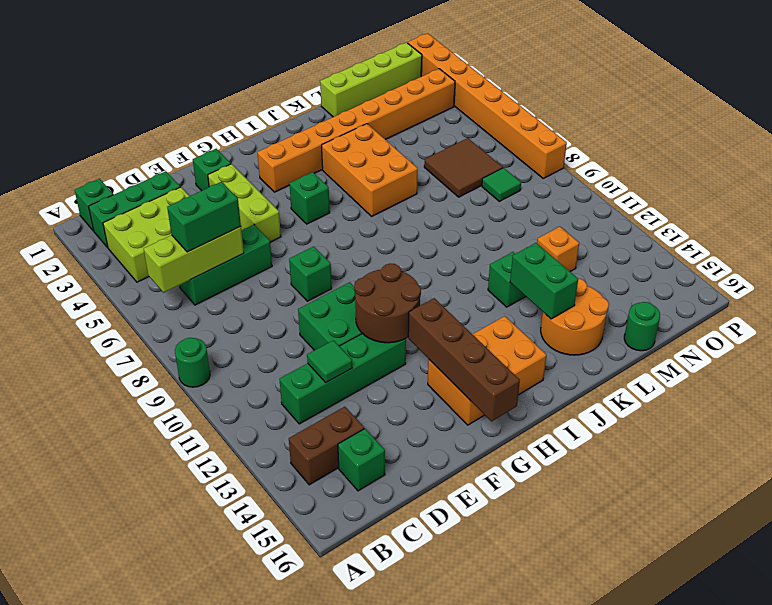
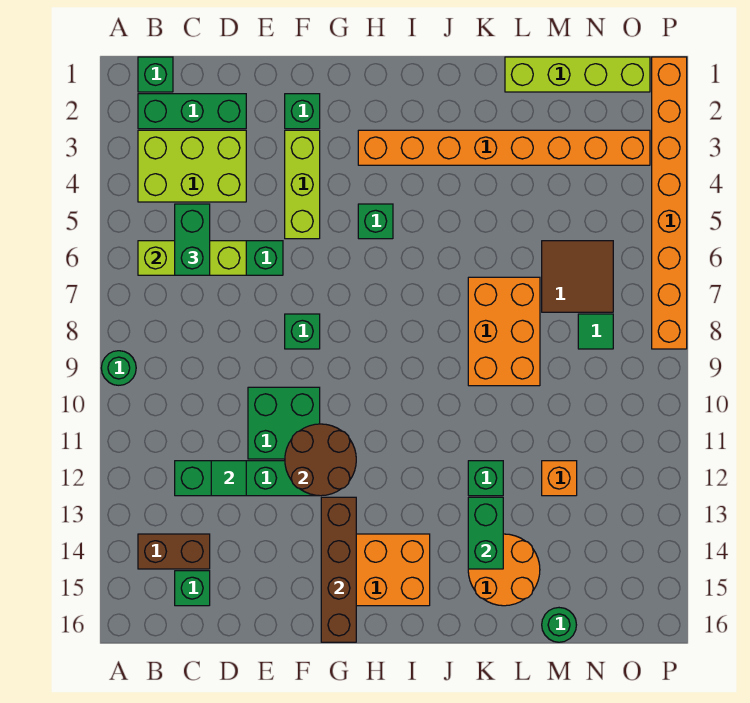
green 1x2 brick [167,182,241,252] -> green 1x2 brick turned to [175,204,210,275]
orange 2x3 brick [322,124,418,216] -> orange 2x3 brick moved to [468,277,540,386]

